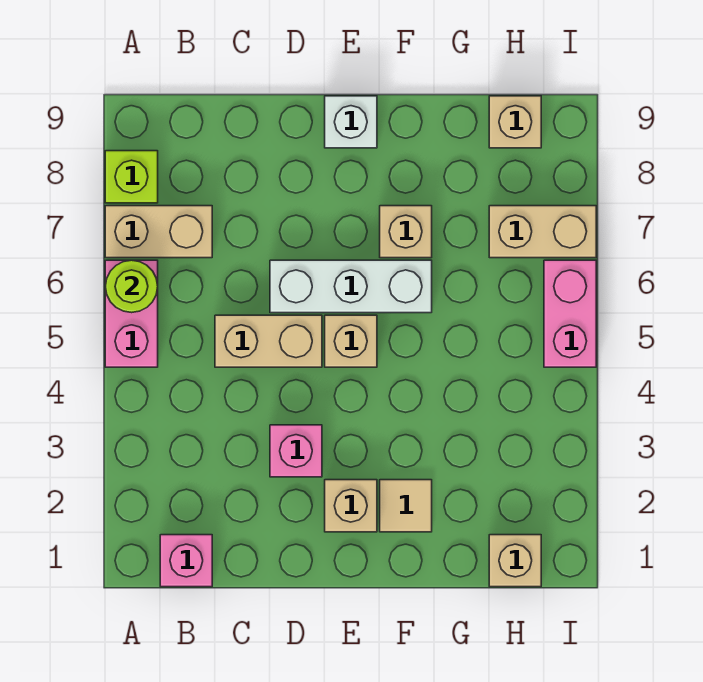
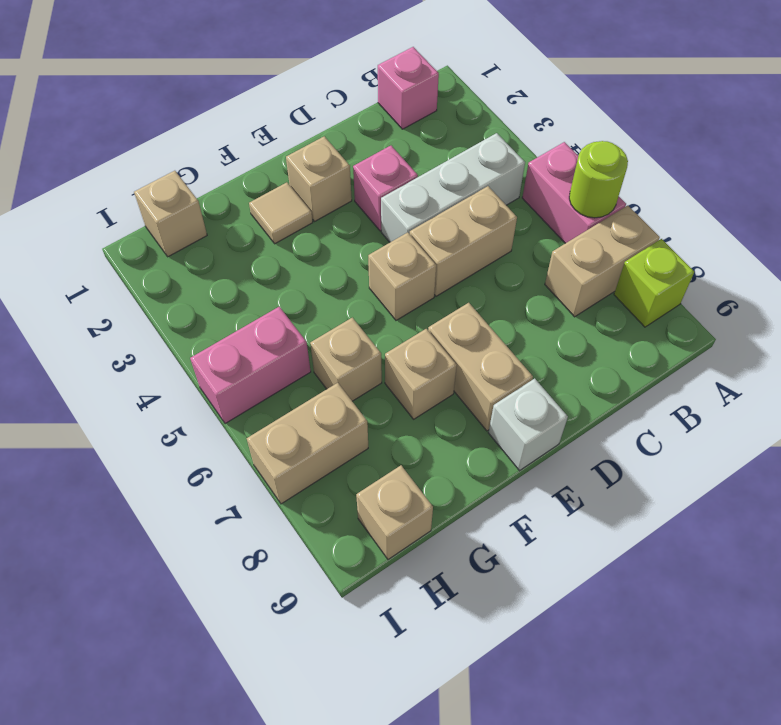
white 1x3 brick [270,260,432,313] -> white 1x3 brick moved to [381,133,525,242]
none -> tan 1x2 brick [428,303,533,431]
none -> tan 1x1 brick [310,318,382,401]
pink 1x2 brick [544,260,596,367] -> pink 1x2 brick turned to [190,307,311,424]

